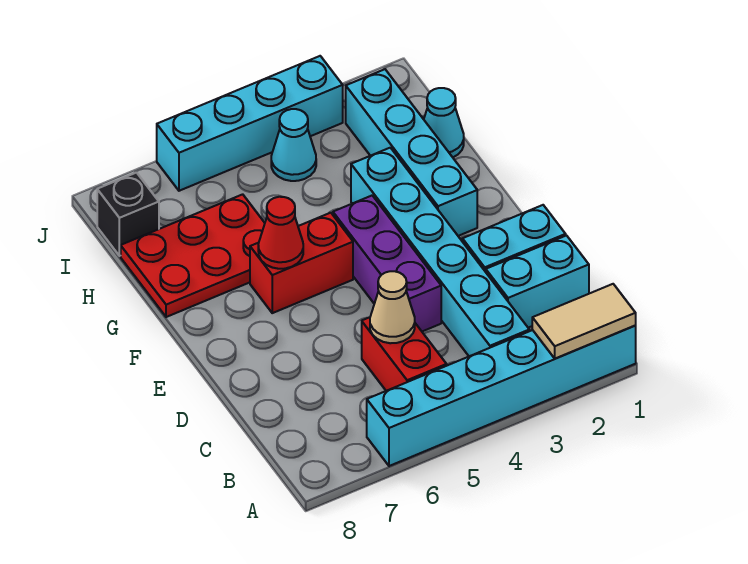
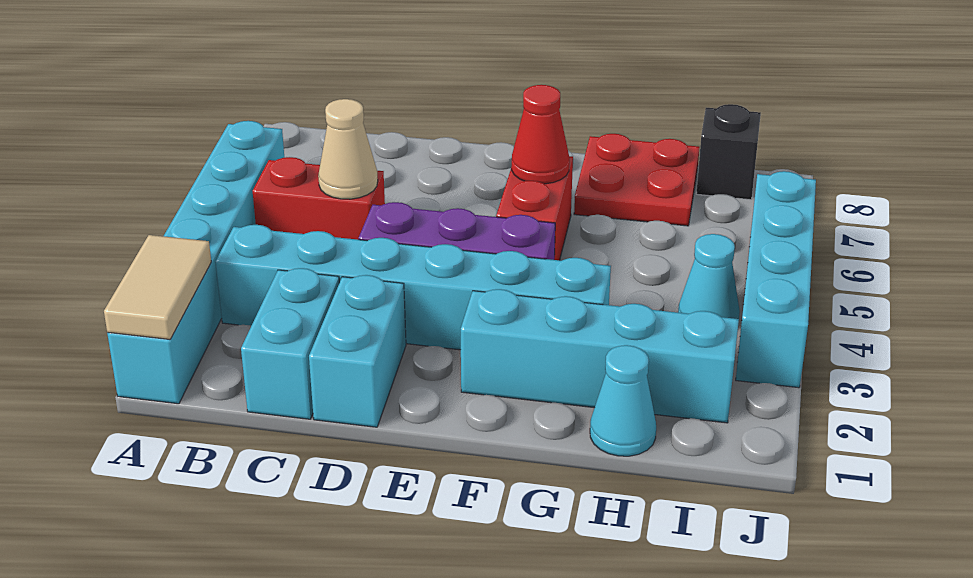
red 2x3 plate [121,194,265,317] -> red 2x2 plate [574,134,700,226]

